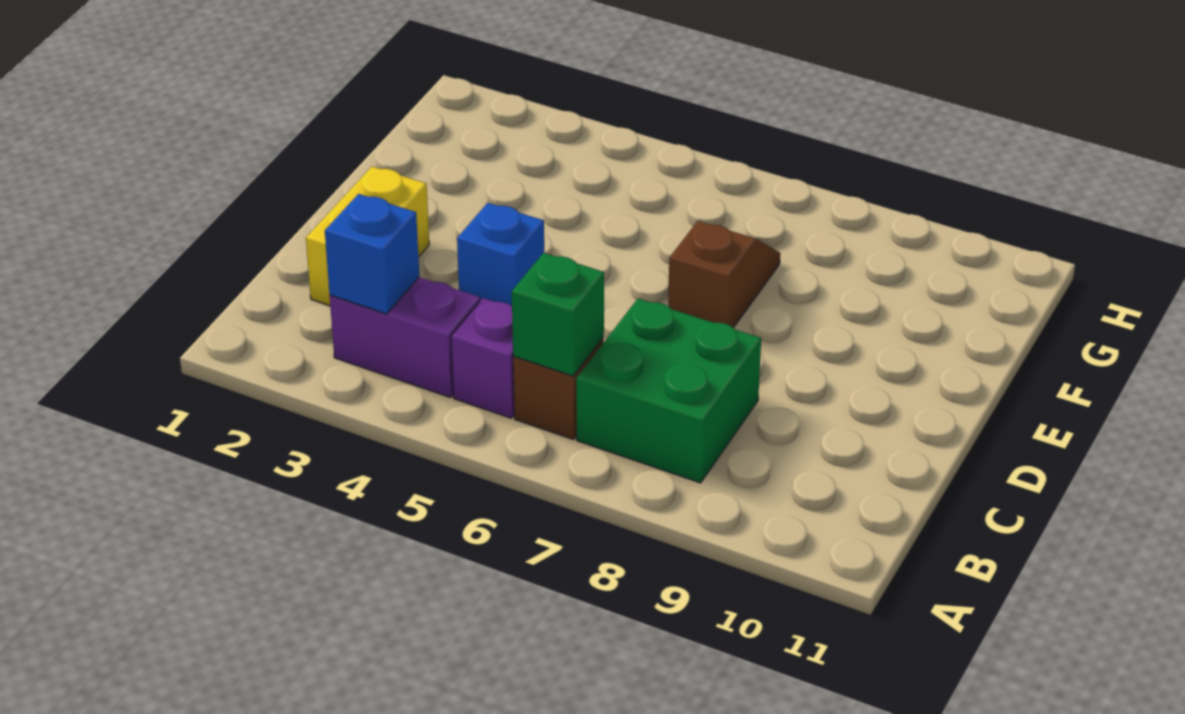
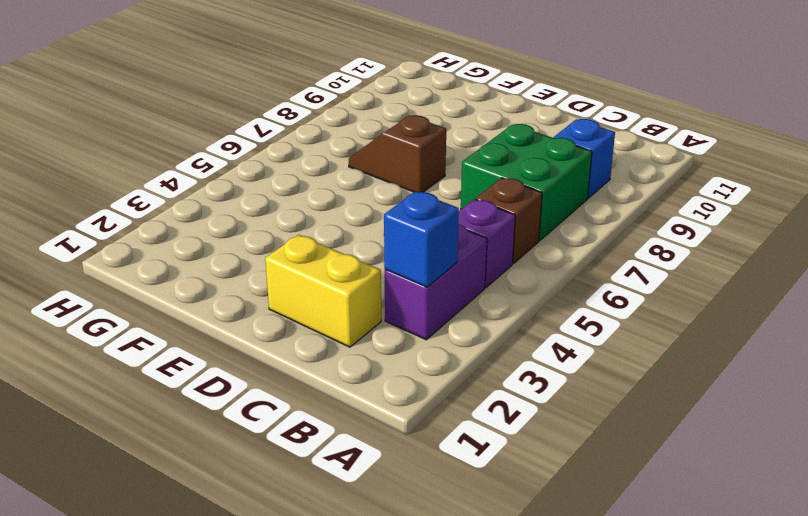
green 1x1 brick [512,253,604,376] -> none
blue 1x1 brick [457,203,544,306] -> blue 1x1 brick moved to [554,119,615,198]

